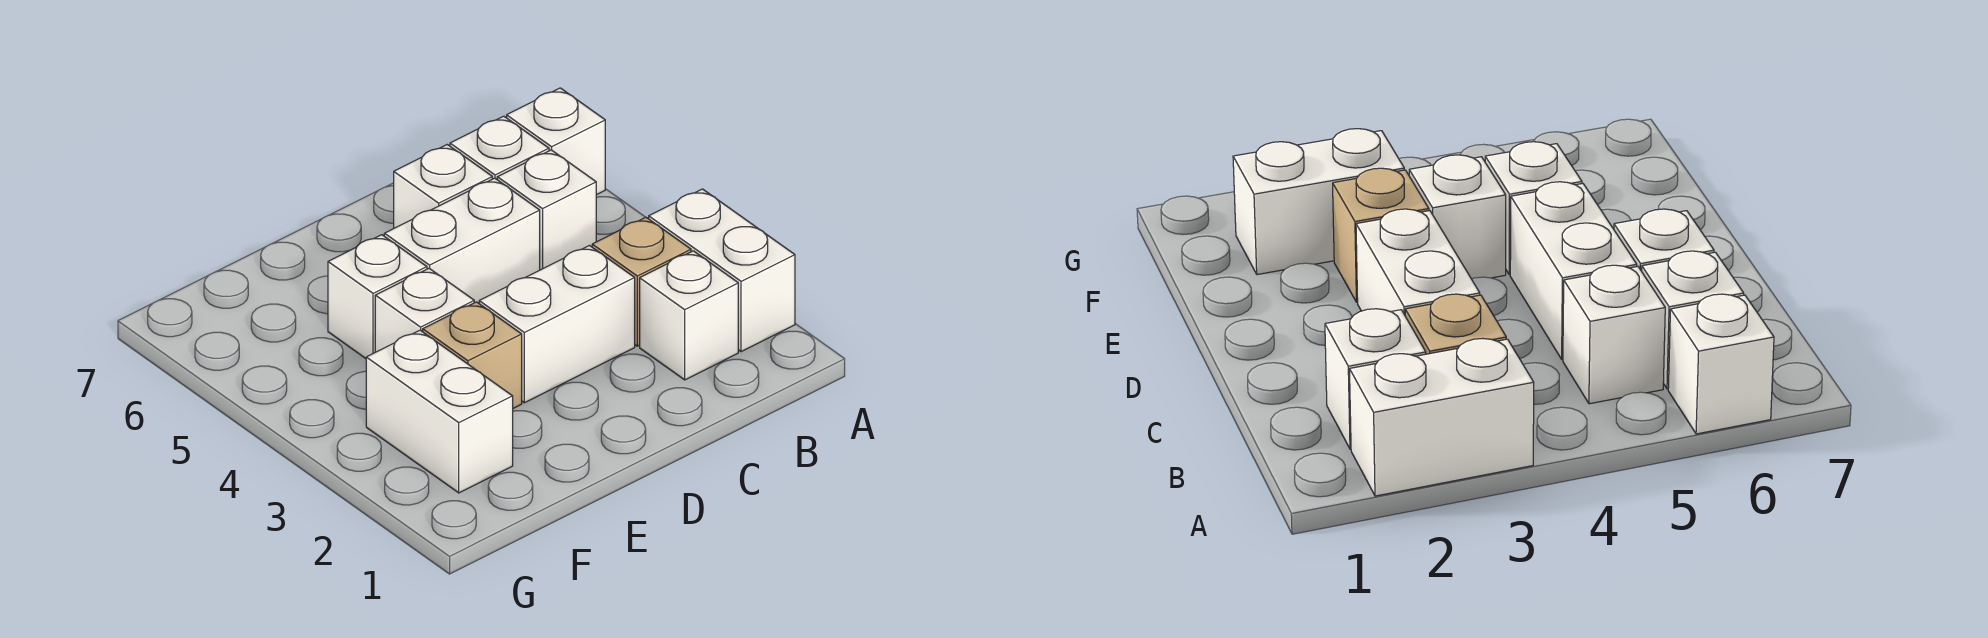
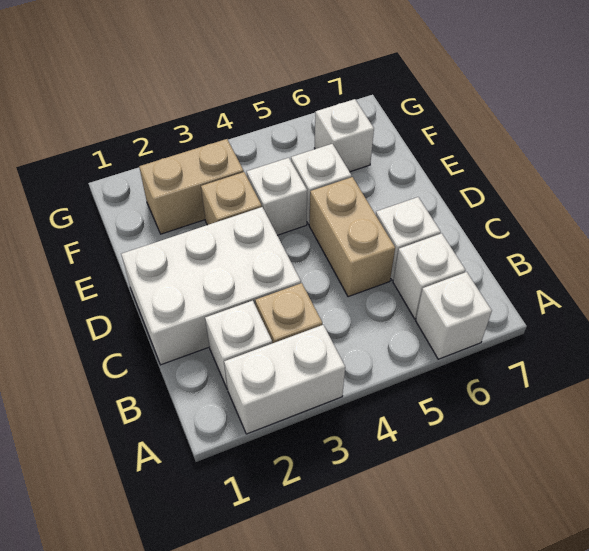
white 1x1 brick [497,150,596,270] -> white 1x1 brick moved to [315,99,374,172]
white 1x2 brick [479,246,635,403] -> white 2x3 brick [121,207,301,365]
white 1x2 brick [384,178,540,303] -> tan 1x2 brick [309,177,395,297]
white 1x2 brick [366,330,513,493] -> tan 1x2 brick [139,139,244,234]

